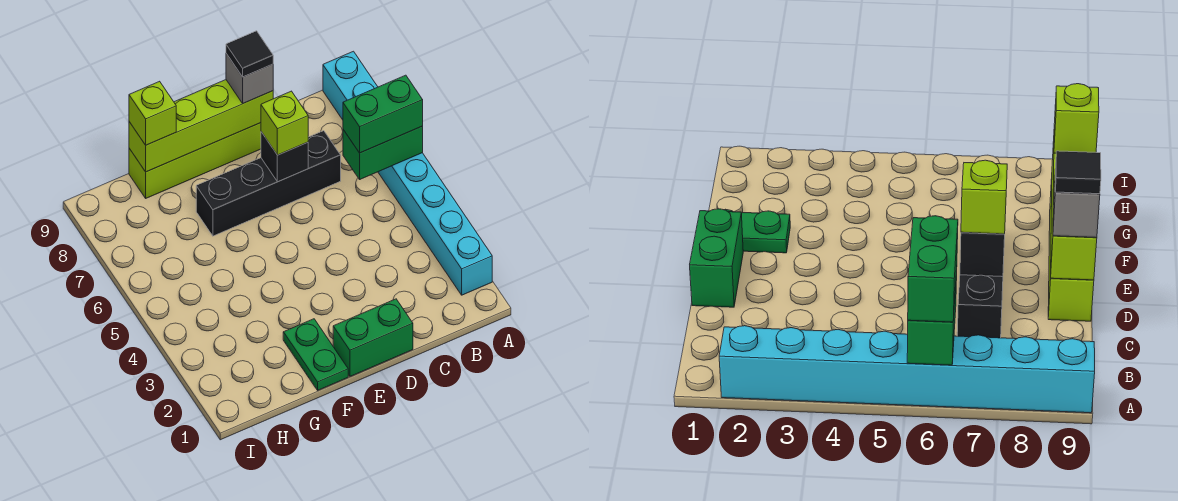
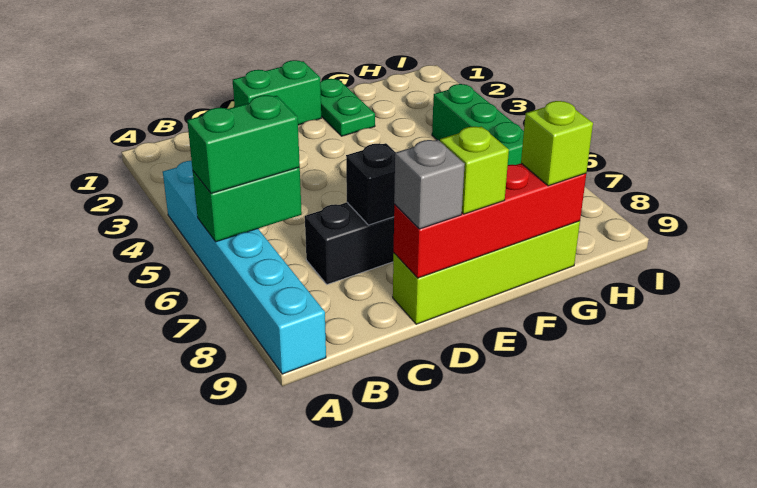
cyan 1x8 brick [323,51,492,295] -> cyan 1x6 brick [163,161,326,374]
lime 1x1 brick [261,91,308,155] -> lime 1x1 brick moved to [440,126,509,214]
lime 1x4 brick [129,80,273,172] -> red 1x4 brick [394,163,586,278]
black 1x1 tile [226,31,273,77] -> none
none -> green 1x3 brick [432,84,524,165]

